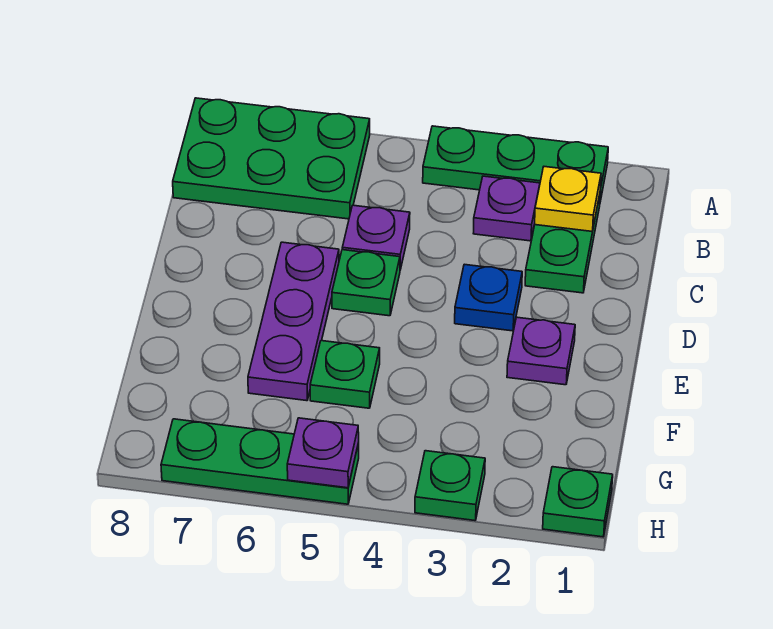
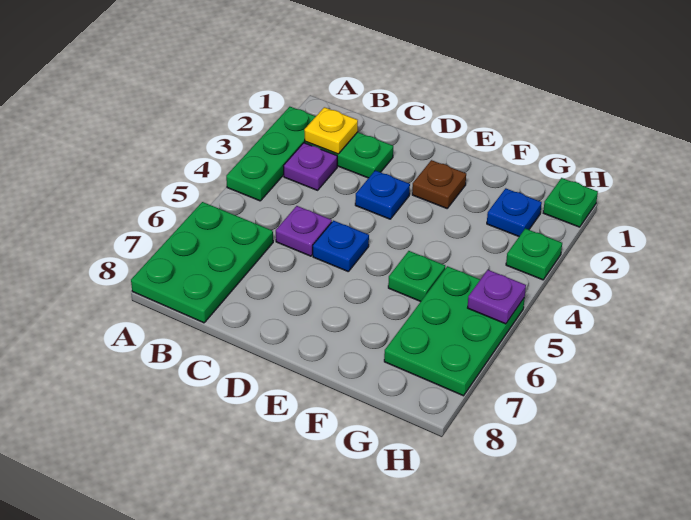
green 1x1 plate [332,250,400,316] -> blue 1x1 plate [313,221,369,271]
purple 1x3 plate [248,242,339,401] -> none
purple 1x1 plate [507,317,575,385] -> brown 1x1 plate [412,160,466,208]
none -> blue 1x1 plate [487,188,542,236]
green 1x3 plate [161,419,359,504] -> green 2x3 plate [384,266,525,396]

